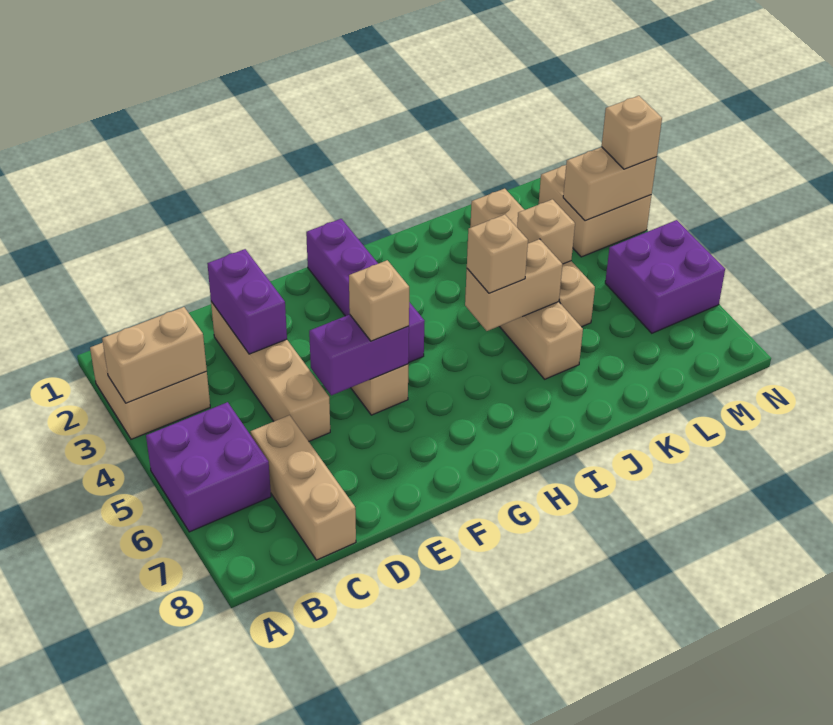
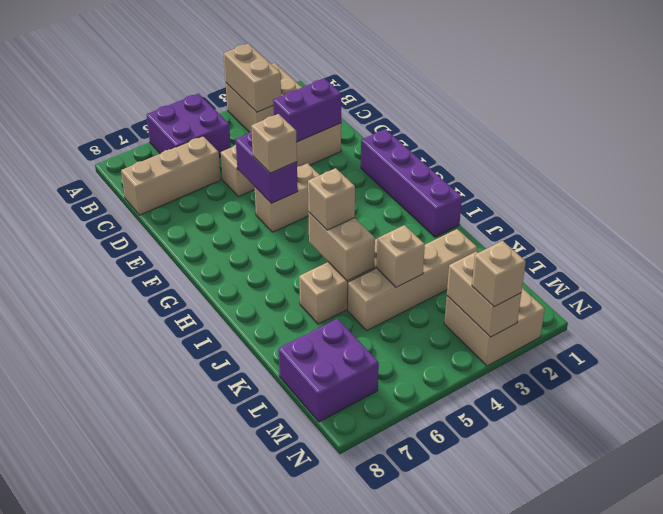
purple 1x4 brick [306,219,425,363] -> purple 1x4 brick turned to [361,129,462,237]
purple 2x2 brick [605,220,725,333] -> purple 2x2 brick moved to [278,319,379,422]

